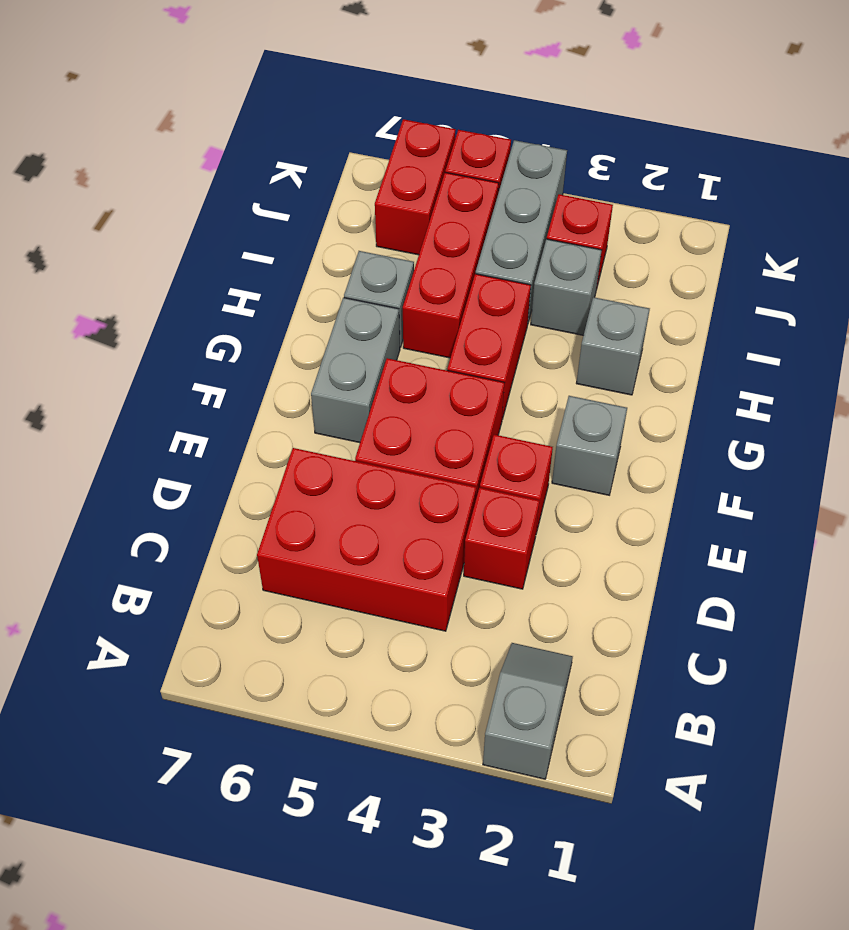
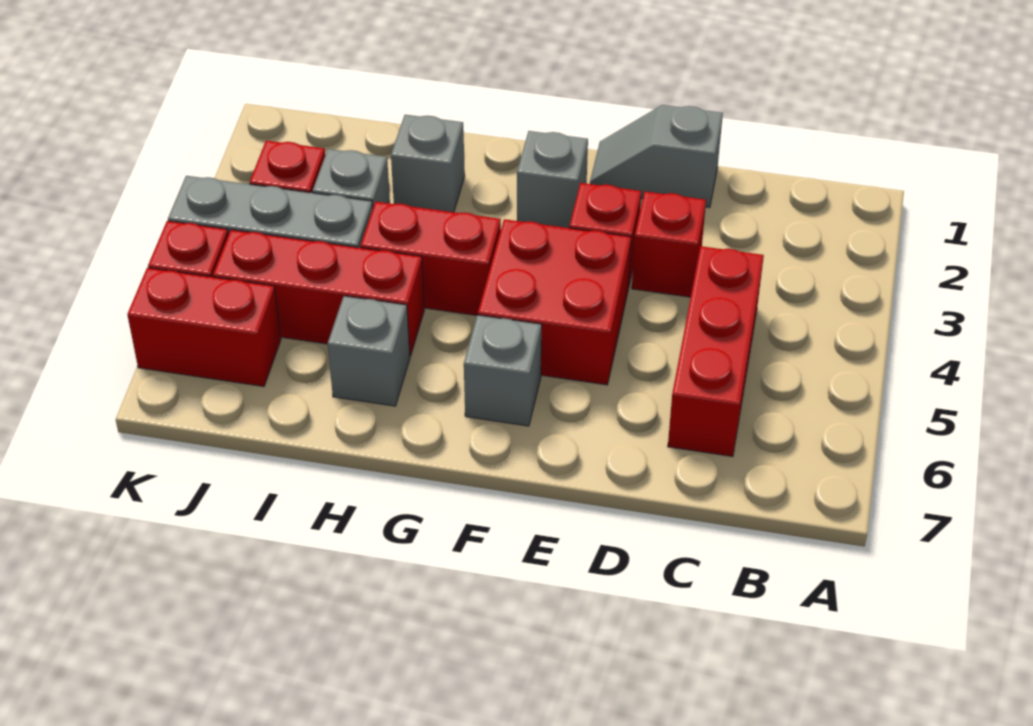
grey 1x2 slope [483,643,573,779] -> grey 1x2 slope moved to [590,105,723,208]
red 2x3 brick [257,448,476,631] -> red 1x3 brick [668,246,764,457]
grey 1x2 brick [311,298,400,443] -> grey 1x1 brick [464,315,542,426]

